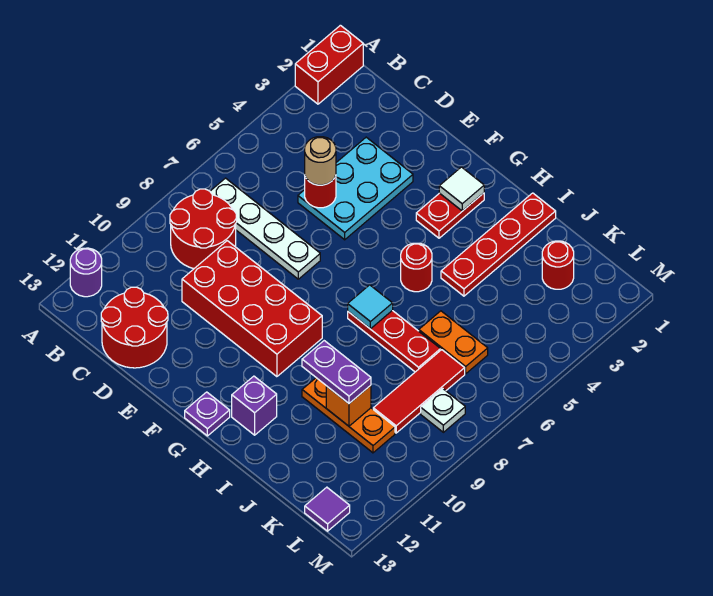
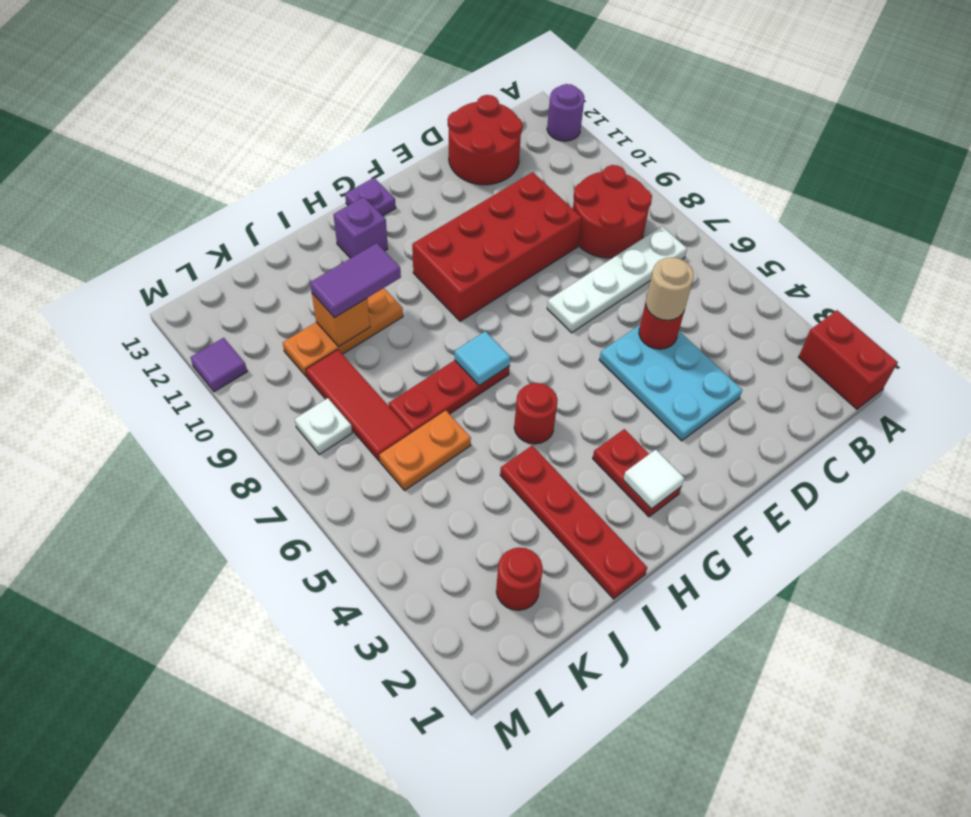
purple 1x2 plate [302,341,371,403] -> purple 1x2 tile [310,243,401,318]
purple 1x1 tile [305,487,350,531] -> purple 1x1 tile moved to [190,338,247,392]

